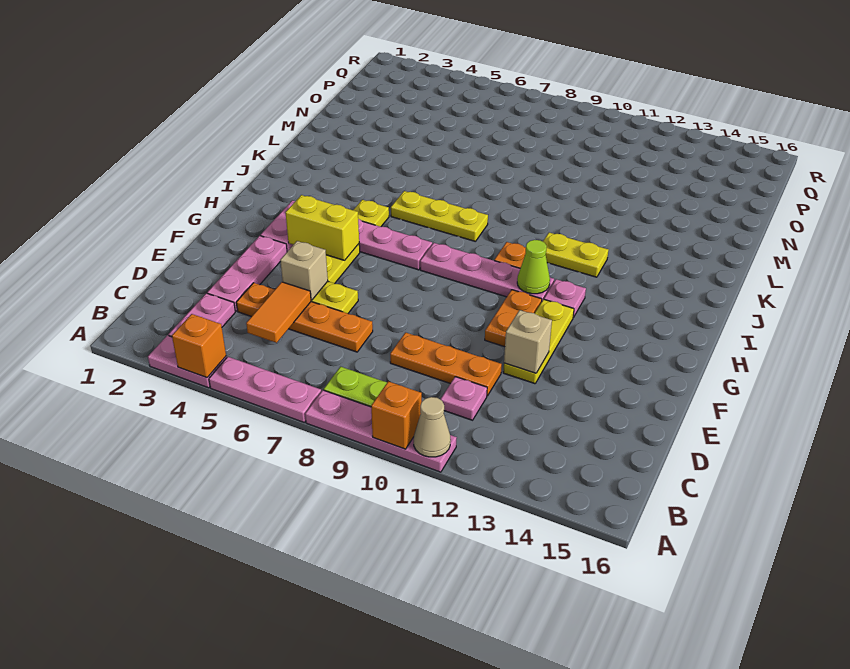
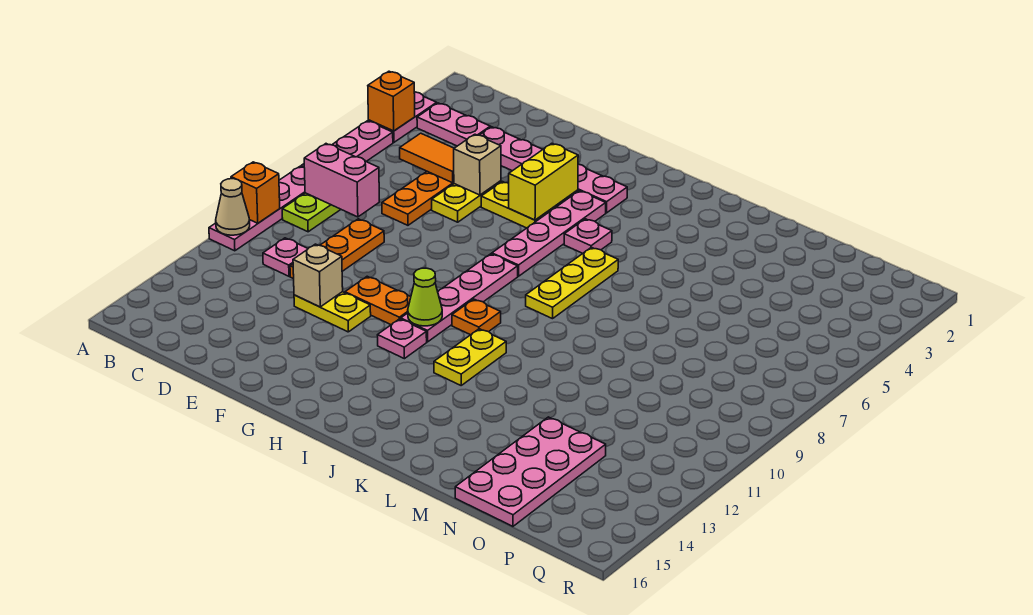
none -> pink 1x2 brick [304,144,379,217]
yellow 1x3 plate [503,299,574,384] -> yellow 1x2 plate [294,292,371,332]
yellow 1x1 plate [354,200,389,227] -> pink 1x1 plate [564,219,612,253]
none -> pink 2x4 plate [455,417,606,526]

